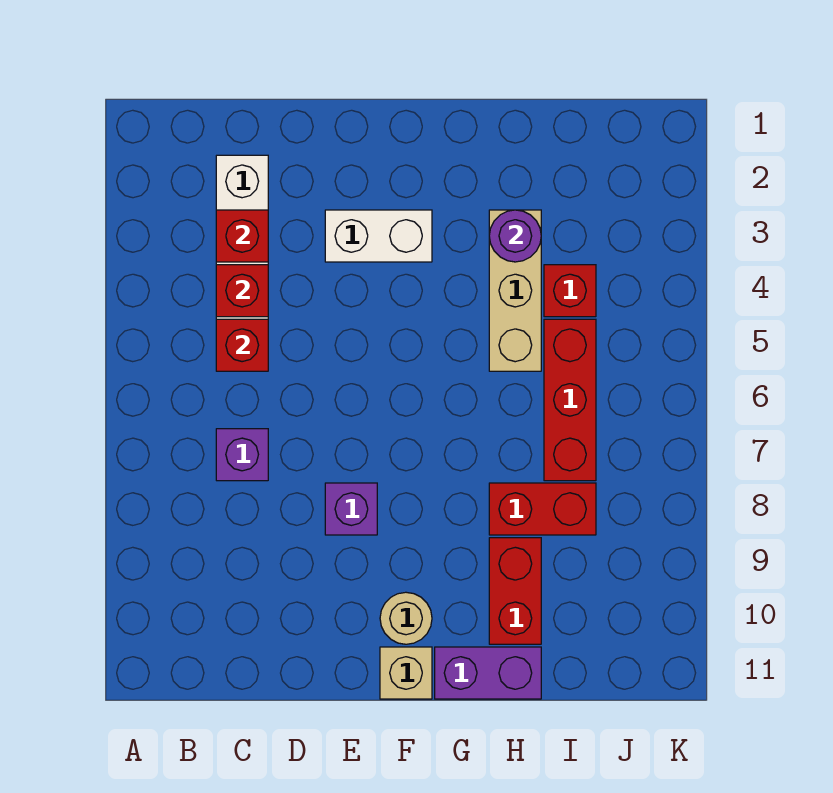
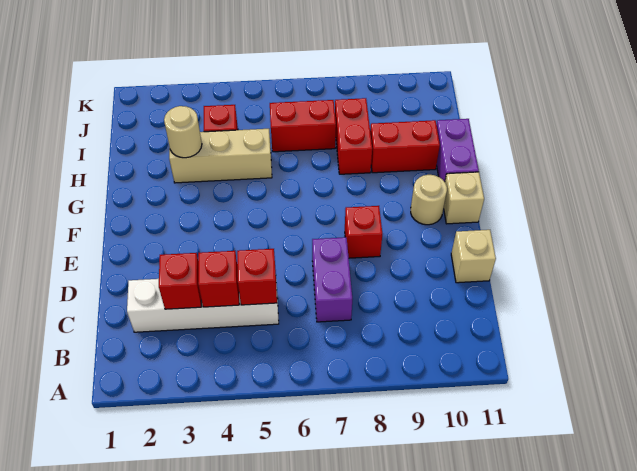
purple 1x1 brick [216,429,268,481] -> purple 1x2 brick [312,237,352,322]
none -> tan 1x1 brick [451,230,496,283]
white 1x2 brick [325,210,432,262] -> none
purple 1x1 brick [325,483,377,535] -> red 1x1 brick [345,206,382,258]
purple 1x1 round brick [489,210,541,262] -> tan 1x1 round brick [164,106,202,158]
red 1x3 brick [544,319,596,481] -> red 1x2 brick [270,100,336,152]

